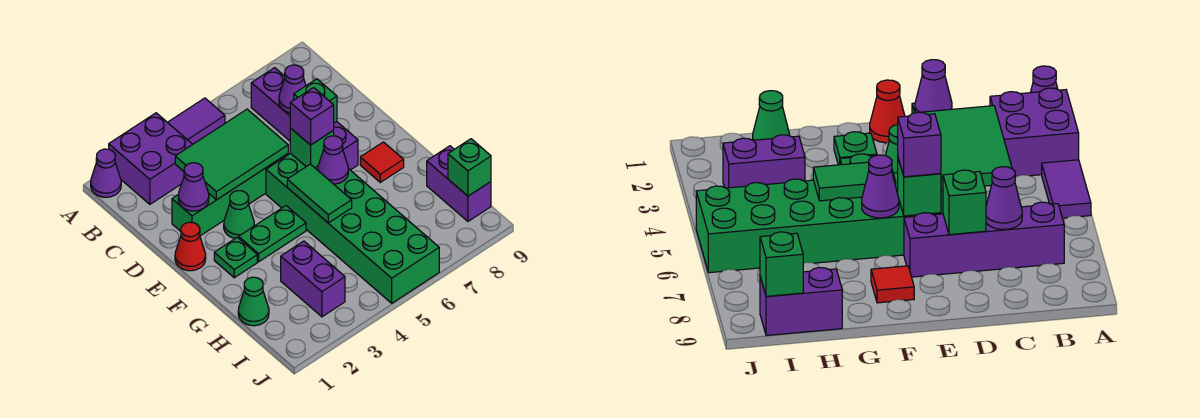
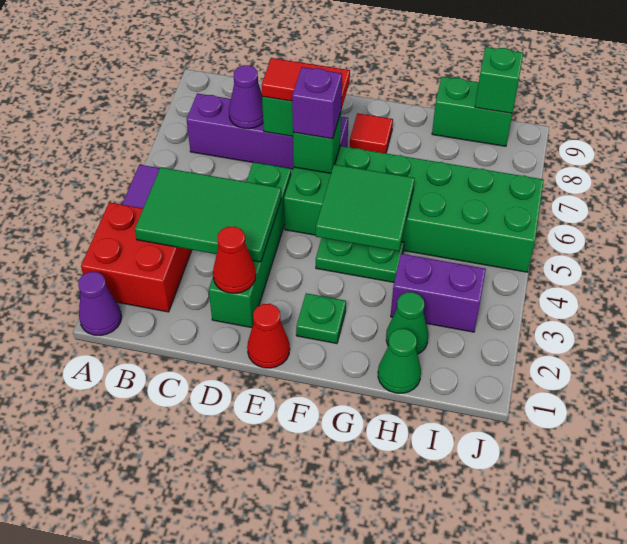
purple 2x2 brick [109,113,193,204] -> red 2x2 brick [81,202,192,312]
green 2x3 tile [175,109,288,200] -> green 2x3 tile turned to [135,167,281,262]
purple 1x1 cone [178,163,209,211] -> red 1x1 cone [213,227,256,293]
none -> red 1x2 tile [261,58,350,109]
green 1x1 cone [224,191,254,238] -> green 1x1 cone moved to [386,292,428,354]
green 1x2 plate [239,206,306,262] -> green 1x2 plate turned to [316,238,404,282]
green 1x2 tile [287,164,352,223] -> green 2x2 tile [316,164,415,251]
purple 1x1 cone [318,136,348,184] -> none
purple 1x2 brick [427,146,491,221] -> green 1x2 brick [432,77,512,146]

